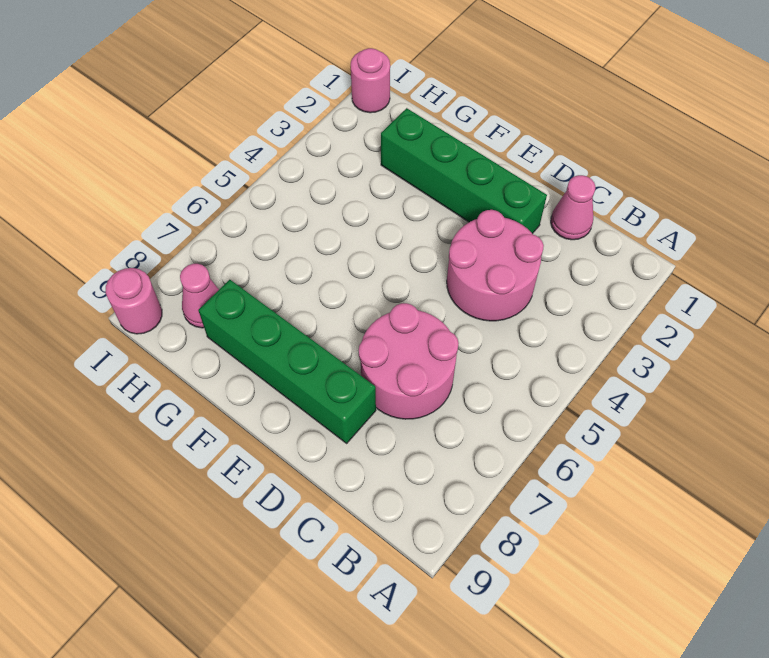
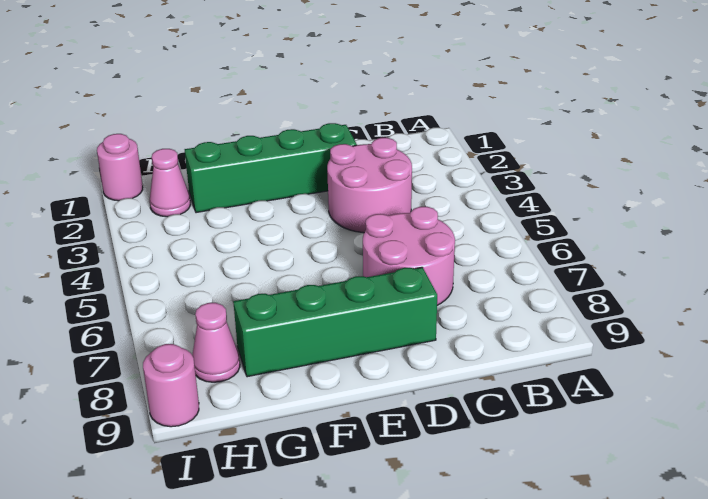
pink 1x1 cone [551,175,595,240] -> pink 1x1 cone moved to [150,149,190,217]

